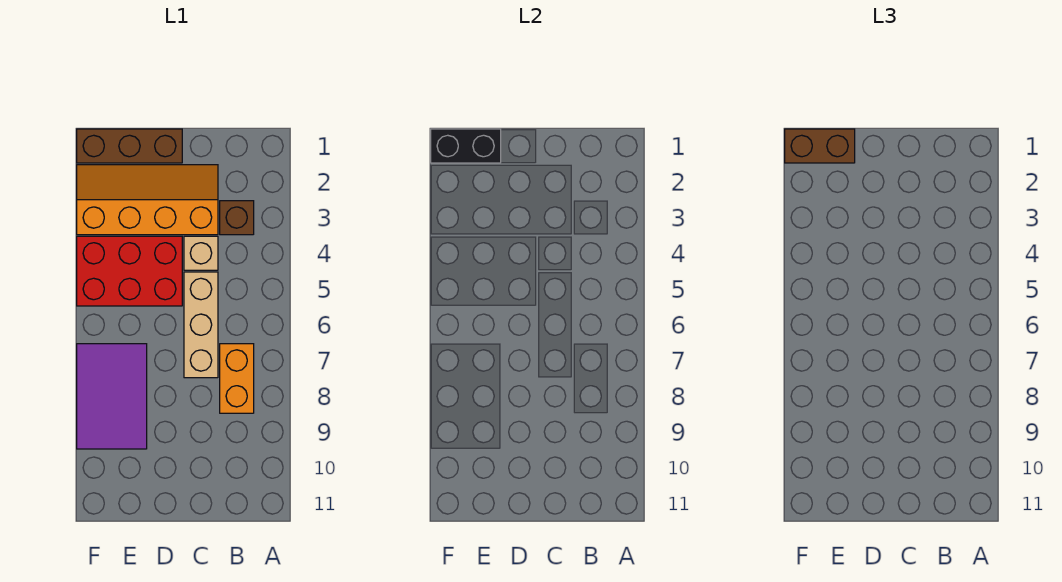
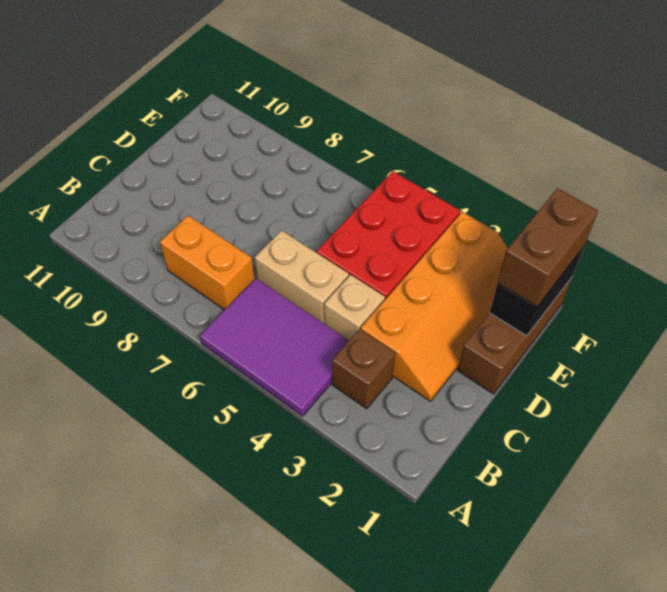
tan 1x3 brick [184,272,218,378] -> tan 1x2 brick [255,230,349,324]
purple 2x3 tile [77,344,147,449] -> purple 2x3 tile moved to [200,278,349,416]

